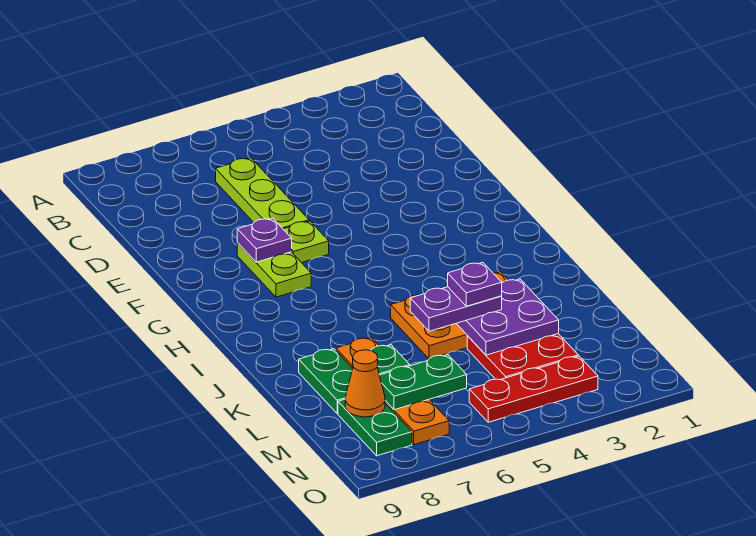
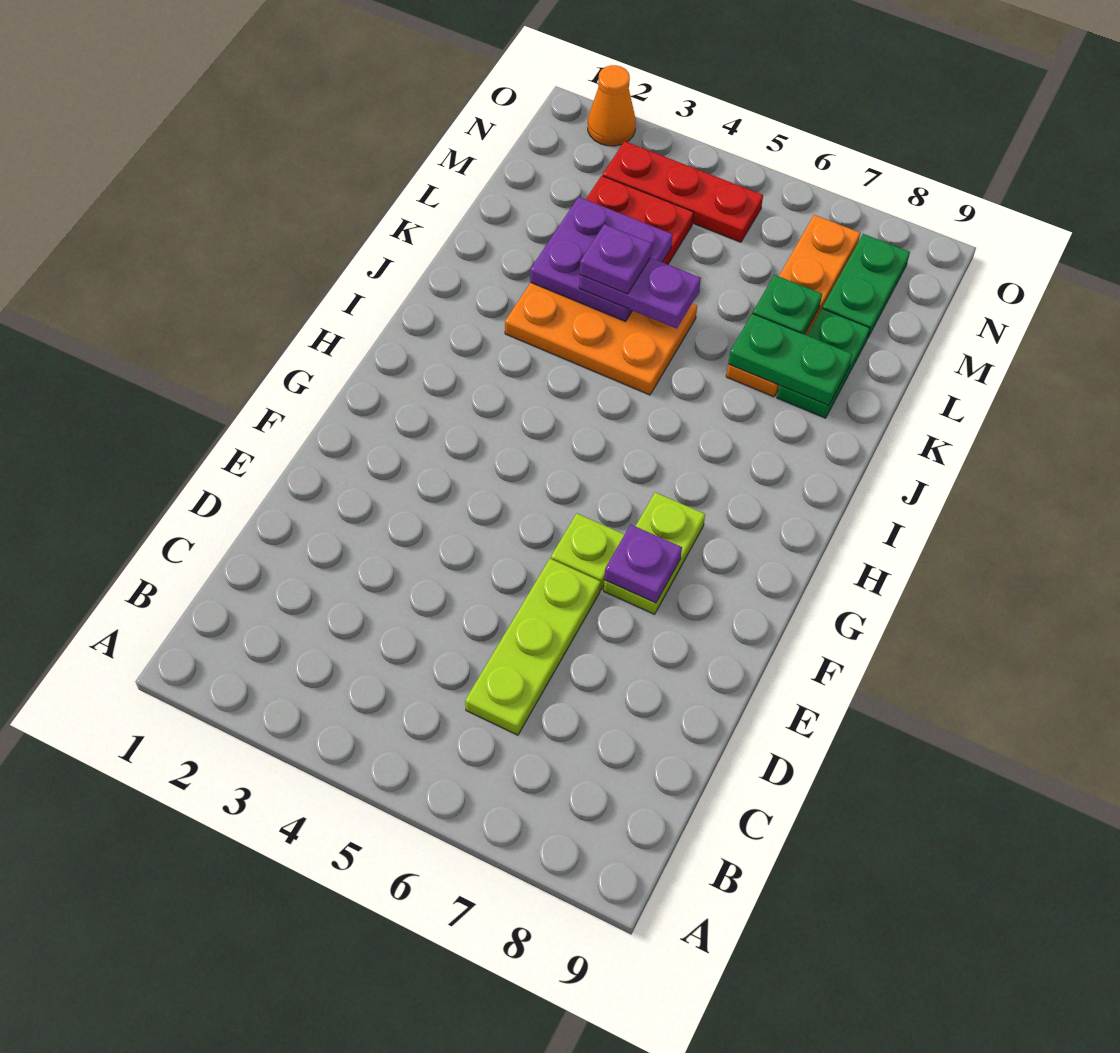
green 1x2 plate [380,355,467,410] -> green 1x2 plate moved to [728,313,852,406]
orange 1x1 cone [345,350,385,417] -> orange 1x1 cone moved to [588,65,636,146]

